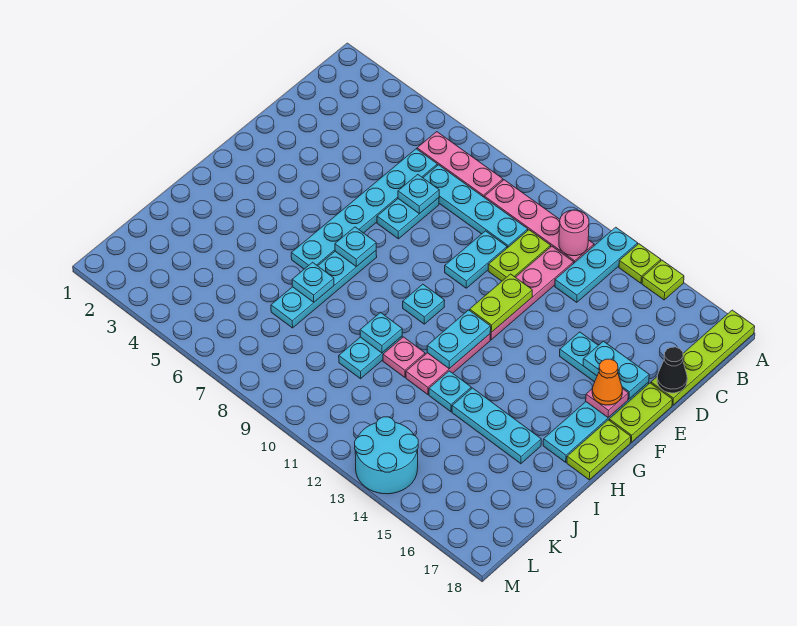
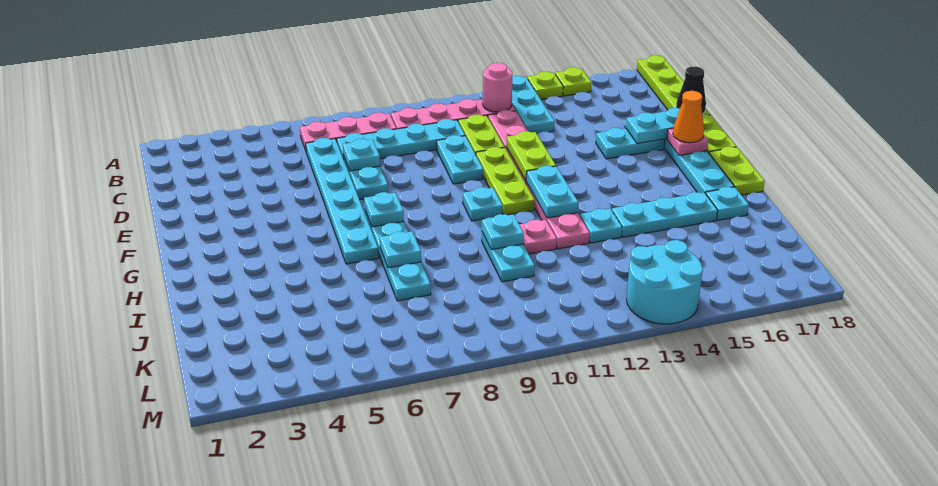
none -> lime 1x3 plate [476,147,535,215]
none -> cyan 1x1 plate [706,187,749,220]

